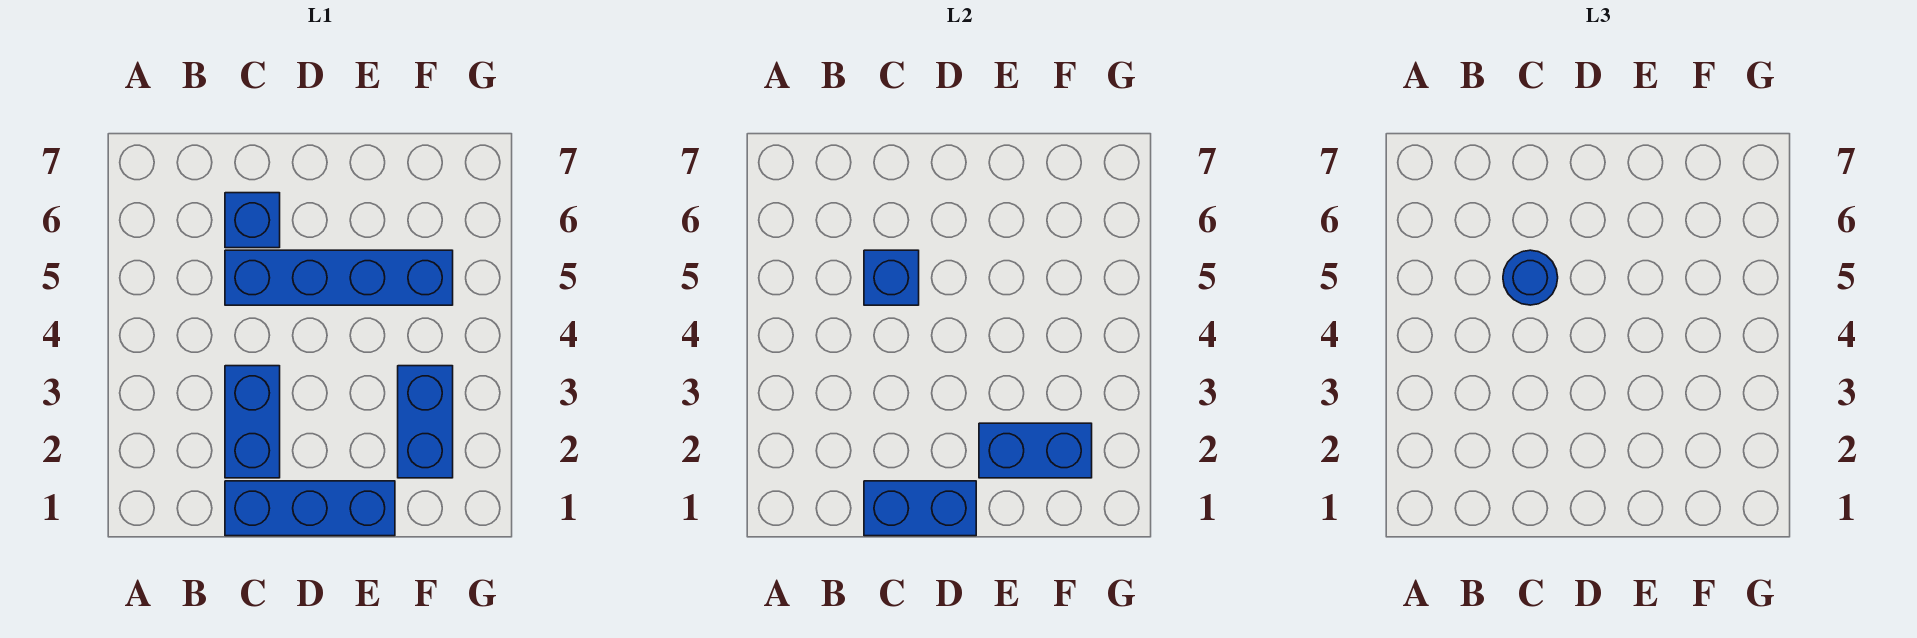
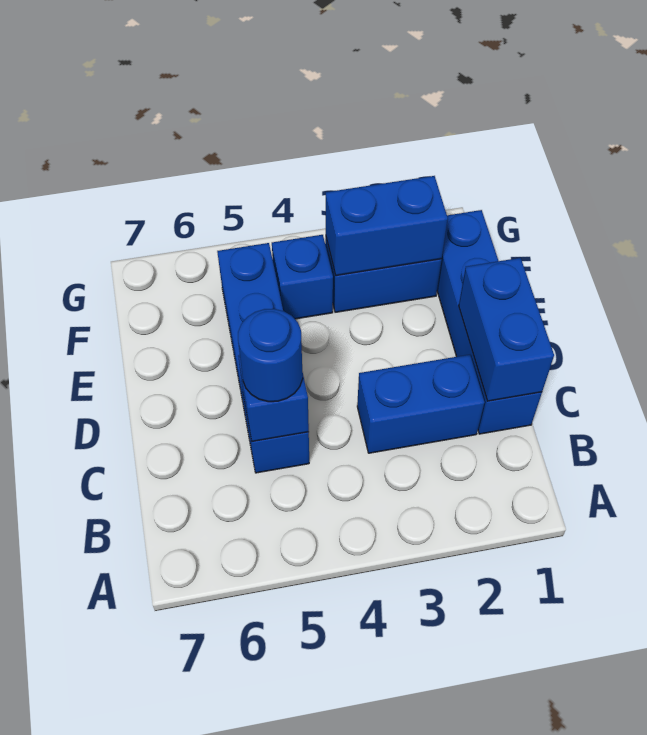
blue 1x3 brick [225,481,395,536] -> blue 1x4 brick [437,210,542,434]
blue 1x1 brick [225,193,280,248] -> blue 1x1 brick moved to [272,235,333,319]
blue 1x2 brick [979,423,1092,478] -> blue 1x2 brick turned to [326,176,448,276]

